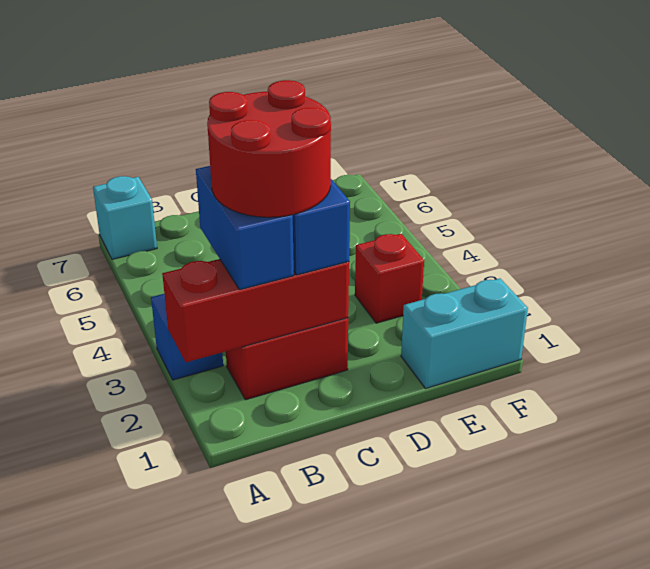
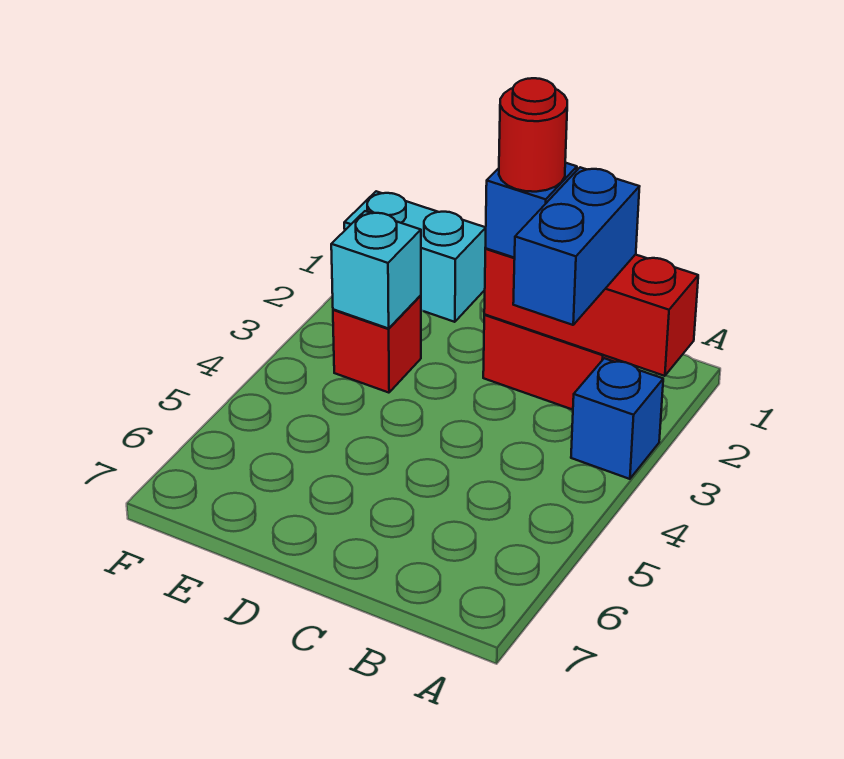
cyan 1x1 brick [93,176,157,259] -> cyan 1x1 brick moved to [331,211,421,329]
red 2x2 round brick [207,80,331,217] -> red 1x1 round brick [499,78,567,192]

